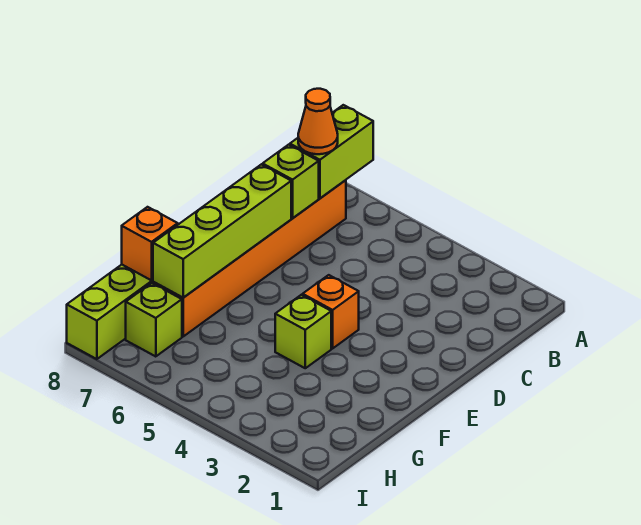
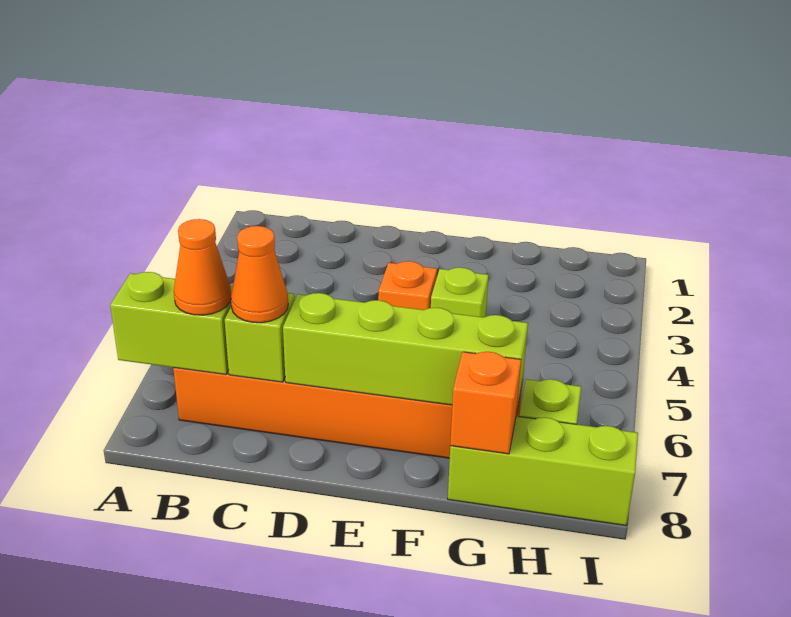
none -> orange 1x1 cone [231,226,288,323]

